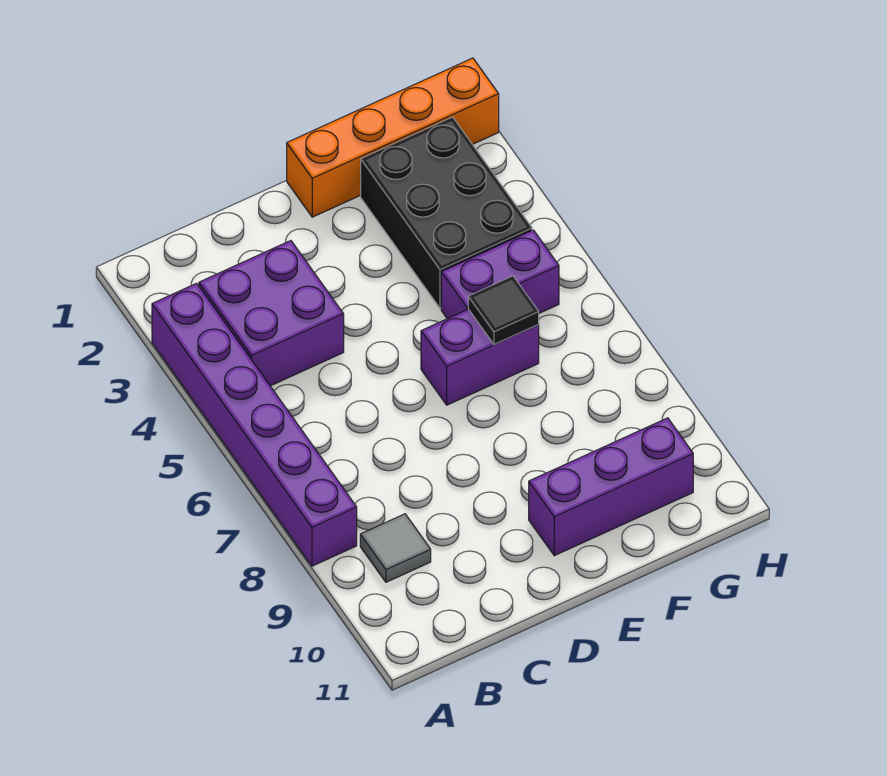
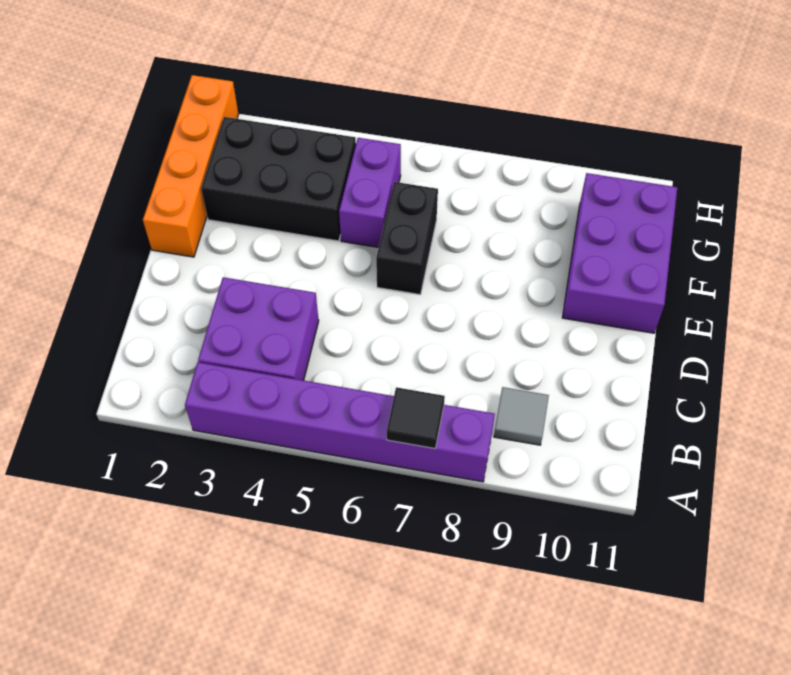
purple 1x2 brick [421,309,539,405] -> black 1x2 brick [376,182,438,295]
purple 1x3 brick [529,418,693,556] -> purple 2x3 brick [562,173,677,333]
black 1x1 tile [468,276,539,345] -> black 1x1 tile moved to [387,387,445,449]

